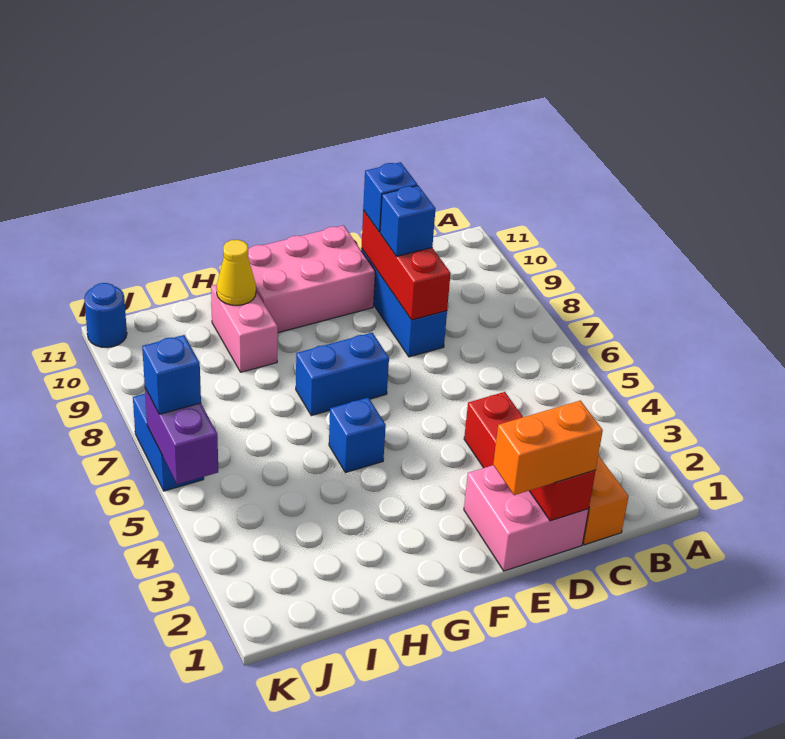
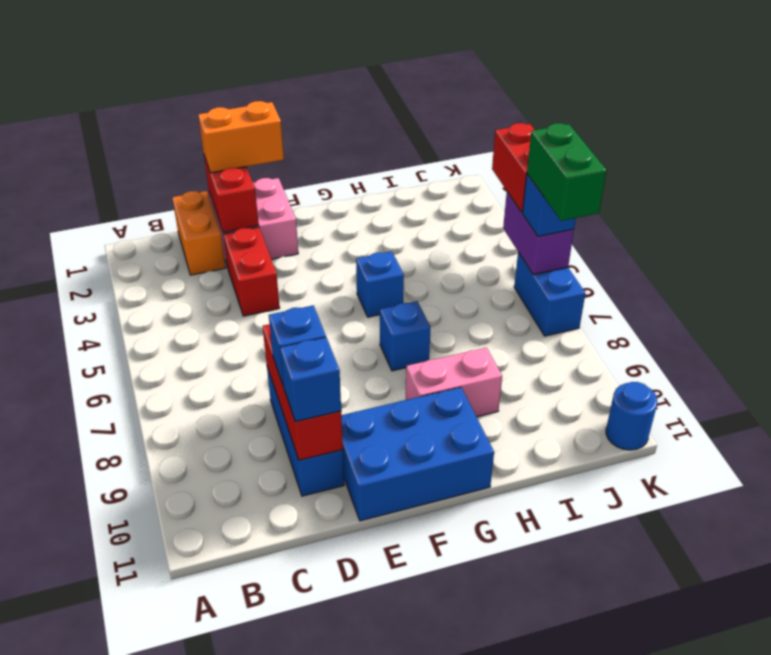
pink 2x3 brick [248,225,375,333] -> blue 2x3 brick [341,387,494,521]
blue 1x2 brick [296,333,389,416] -> blue 1x1 brick [380,301,430,371]
pink 1x2 brick [211,284,278,372] -> pink 1x2 brick turned to [406,348,502,417]
yellow 1x1 cone [217,240,256,305] -> none
none -> red 1x2 brick [492,123,535,212]
none -> green 1x2 brick [527,123,607,221]

